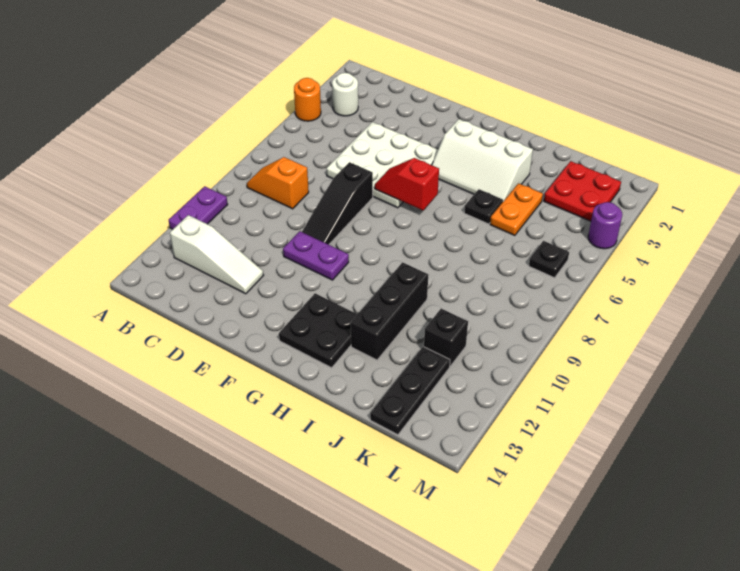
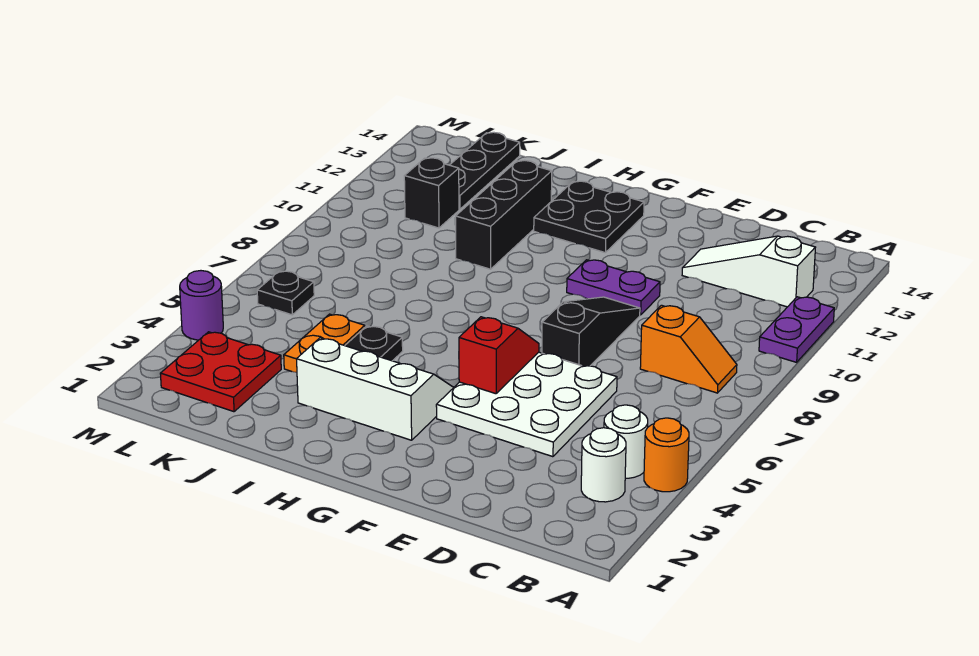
none -> white 1x1 round brick [604,405,648,478]
red 1x2 slope [375,158,439,210] -> red 1x2 slope turned to [459,317,539,394]

